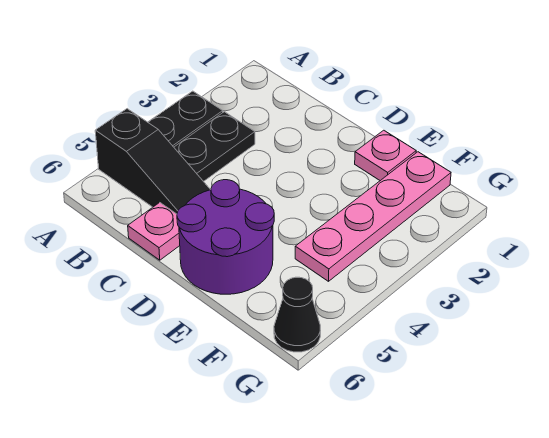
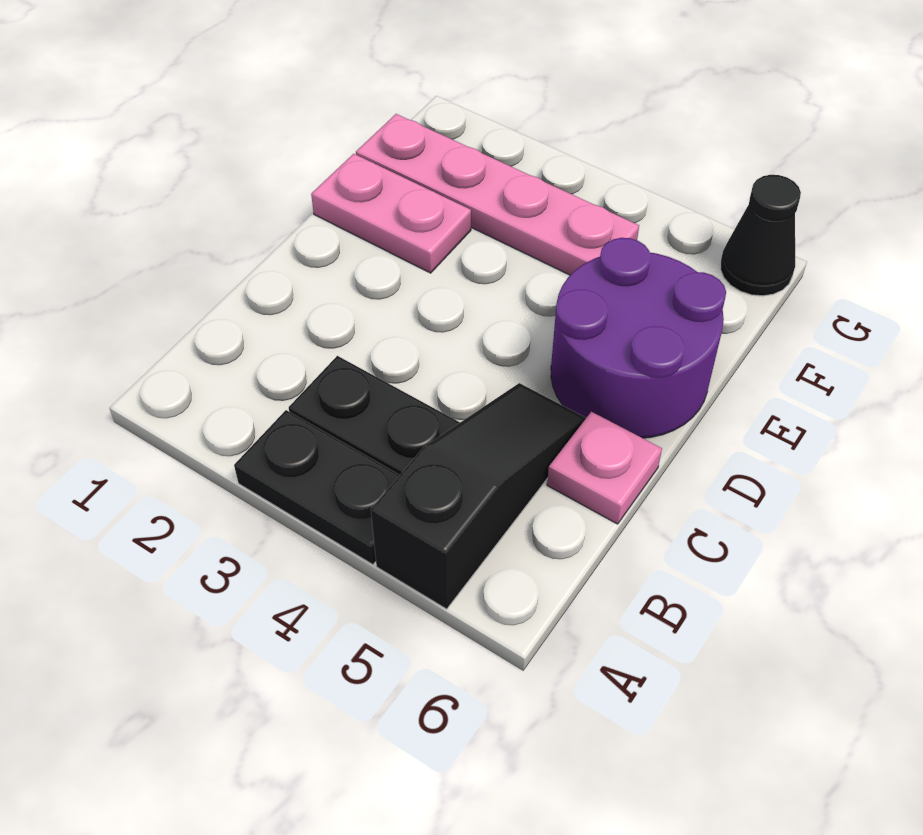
pink 1x1 plate [355,130,416,181] -> pink 1x2 plate [311,154,471,273]

